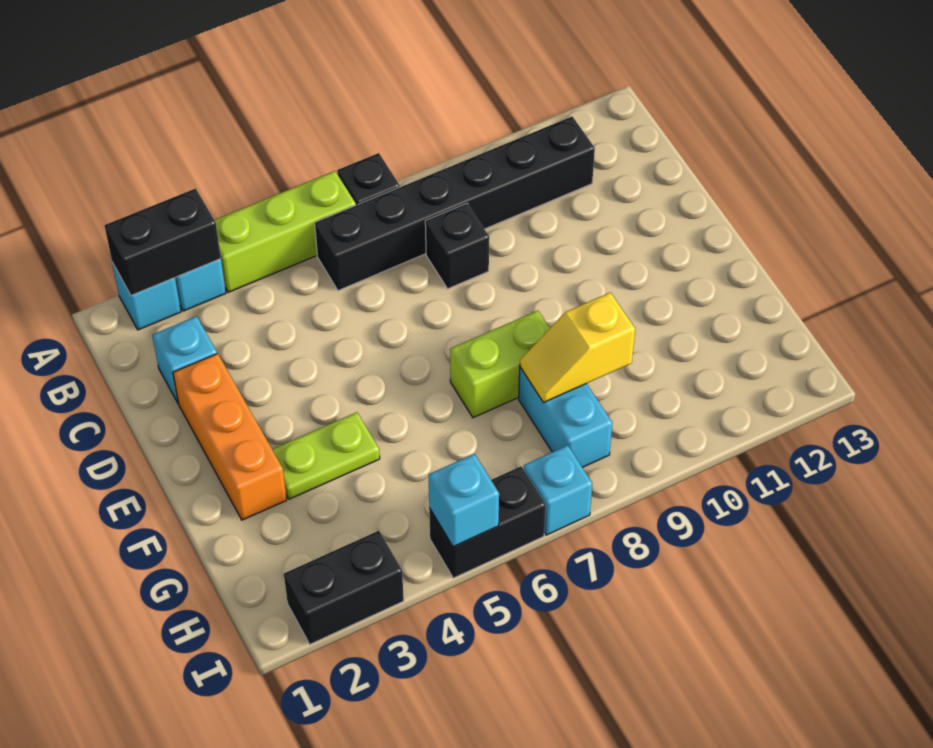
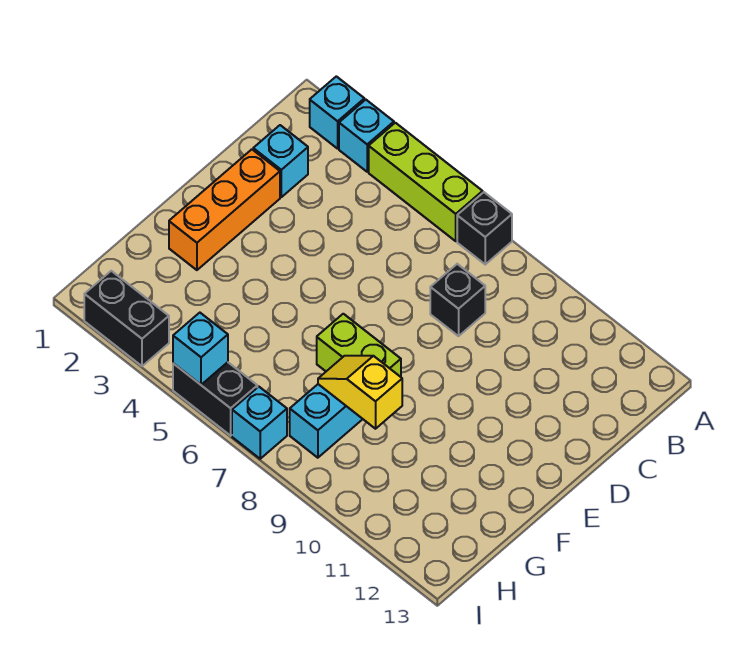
black 1x2 brick [104,188,221,295] -> none
black 1x6 brick [315,117,595,291] -> none
lime 1x2 plate [272,412,380,499] -> none

